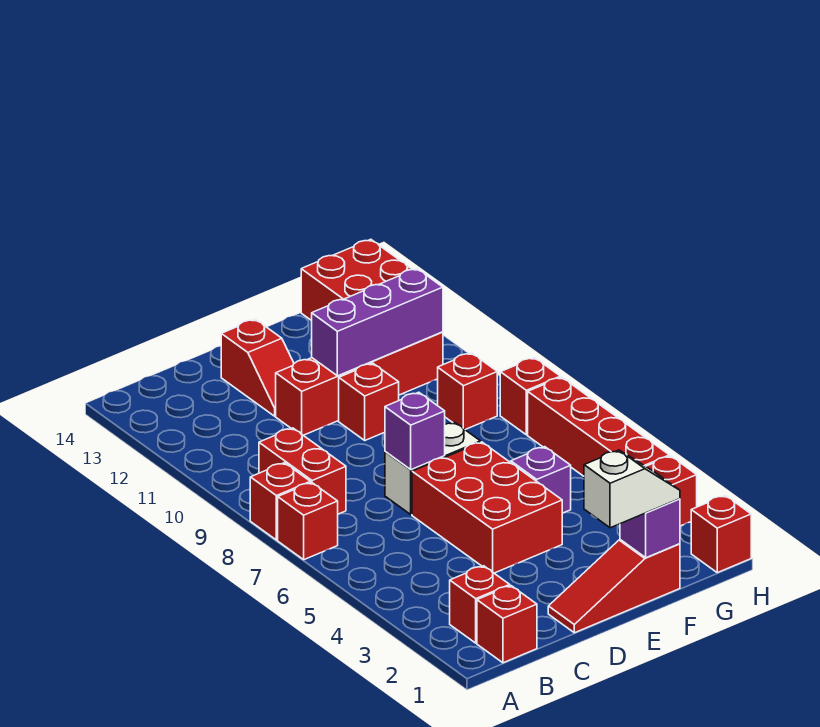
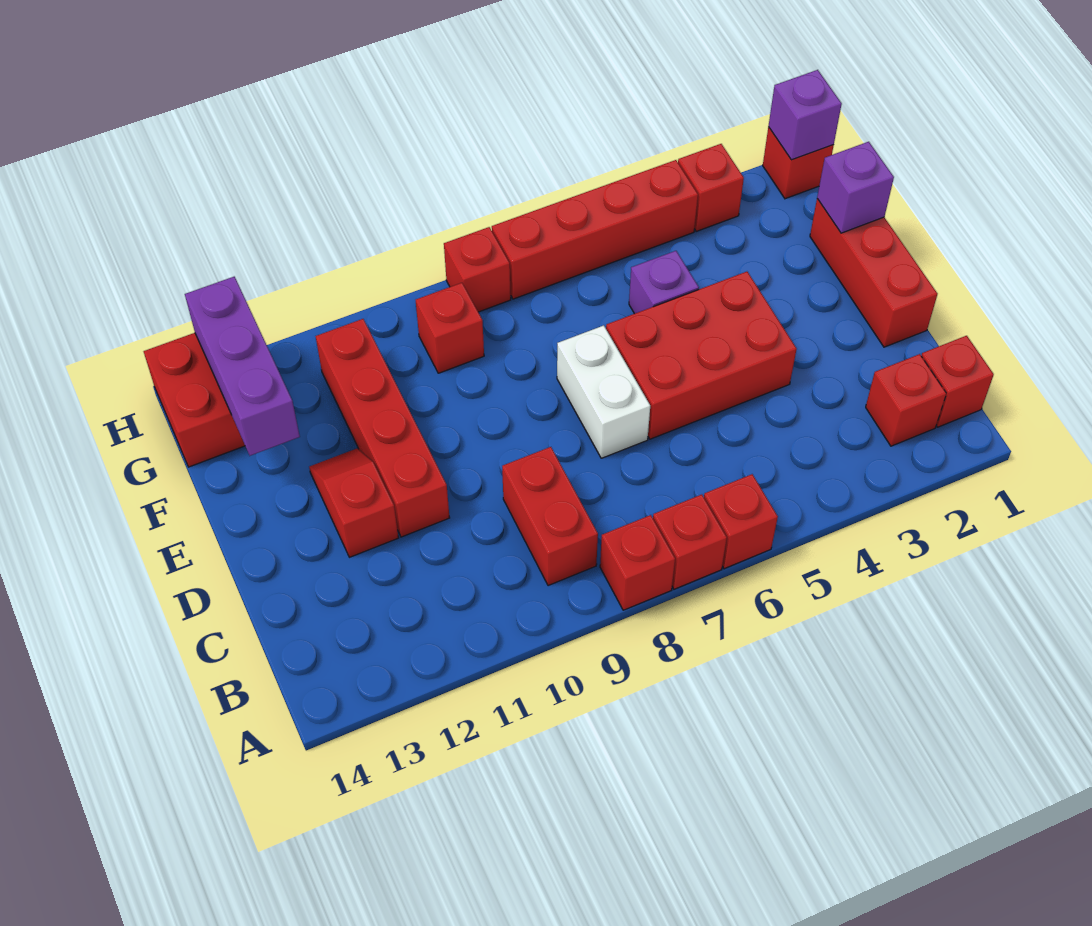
red 1x2 brick [259,428,346,514] -> red 1x2 brick turned to [502,447,598,586]
red 1x3 slope [548,540,680,633] -> red 1x3 brick [810,199,938,347]
purple 1x1 brick [385,392,445,470] -> purple 1x1 brick moved to [769,70,842,160]
red 1x2 slope [221,319,294,416] -> red 1x2 slope turned to [309,448,398,557]
white 1x2 slope [584,450,680,528] -> none
red 1x1 brick [339,363,399,440] -> red 1x1 brick moved to [704,474,778,569]
purple 1x3 brick [312,269,443,376] -> purple 1x3 brick moved to [185,277,300,456]

